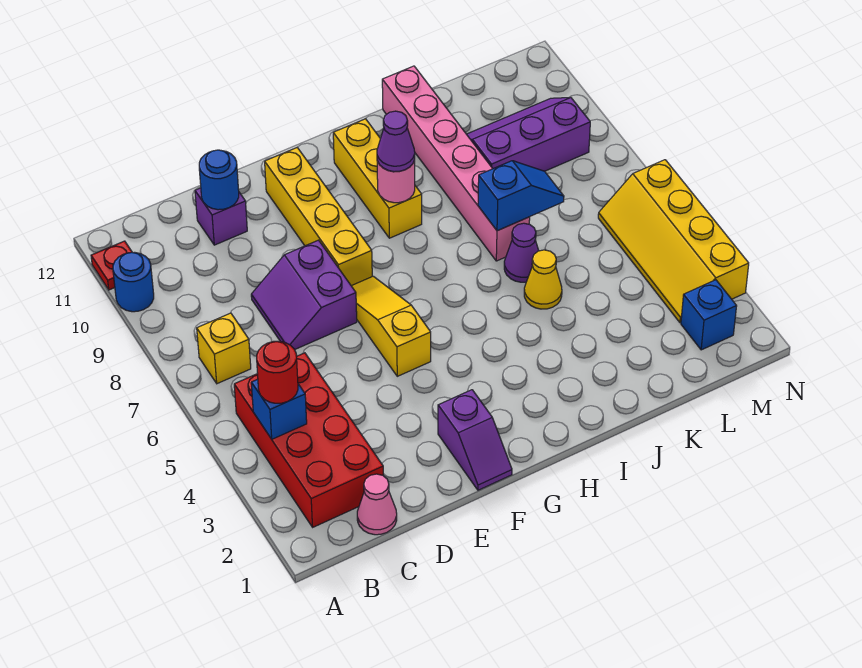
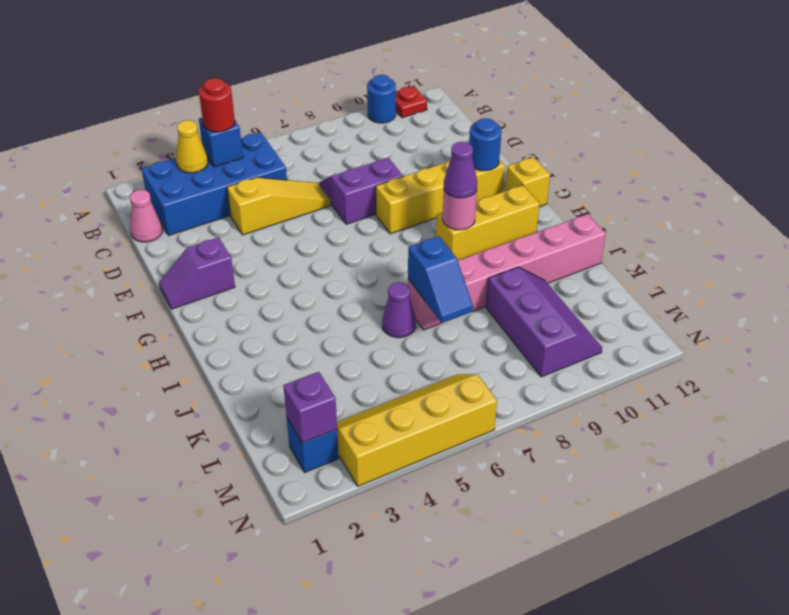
red 2x4 brick [234,353,383,527] -> blue 2x4 brick [142,132,287,235]
yellow 1x1 brick [197,313,251,384] -> yellow 1x1 brick moved to [505,157,550,207]
purple 1x1 brick [195,188,247,245] -> purple 1x1 brick moved to [283,372,337,443]
blue 1x1 round brick [199,150,239,210] -> blue 1x1 round brick moved to [469,118,502,171]
yellow 1x3 slope [352,276,431,376] -> yellow 1x3 slope moved to [227,177,331,235]
yellow 1x1 cone [524,250,562,309] -> yellow 1x1 cone moved to [176,120,208,173]

